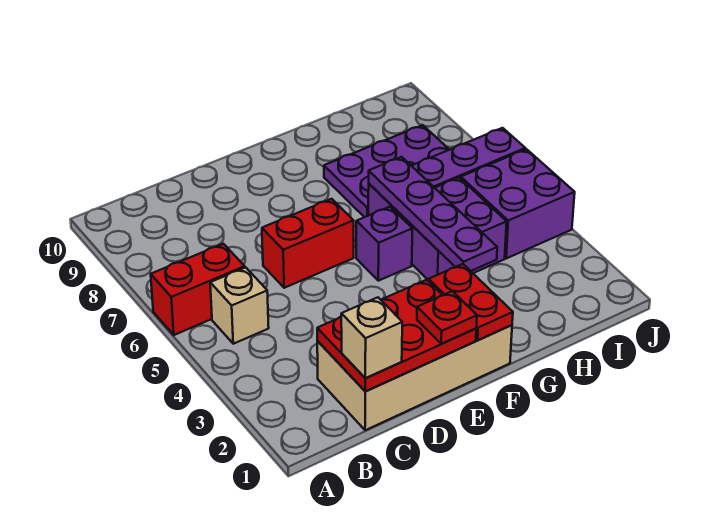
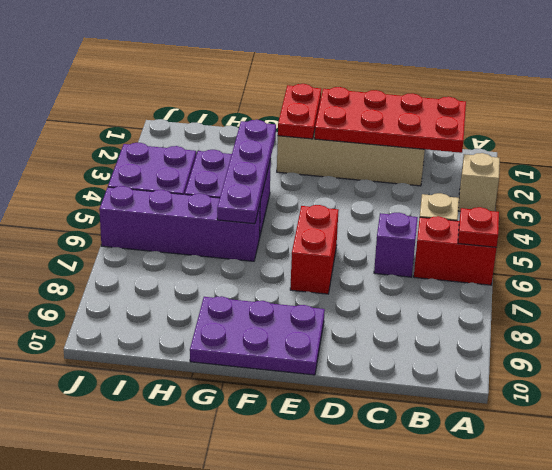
red 2x3 plate [317,280,476,391] -> red 2x4 plate [315,87,466,153]
tan 1x1 brick [341,297,402,378] -> tan 1x1 brick moved to [458,153,500,211]
red 1x2 brick [262,199,354,288] -> red 1x2 brick turned to [290,205,339,294]
red 1x1 plate [417,291,477,344] -> red 1x1 plate moved to [458,207,499,247]
purple 1x1 brick [356,207,412,281] -> purple 1x1 brick moved to [374,213,418,277]
purple 2x3 plate [324,125,449,217] -> purple 2x3 plate moved to [190,296,325,375]

